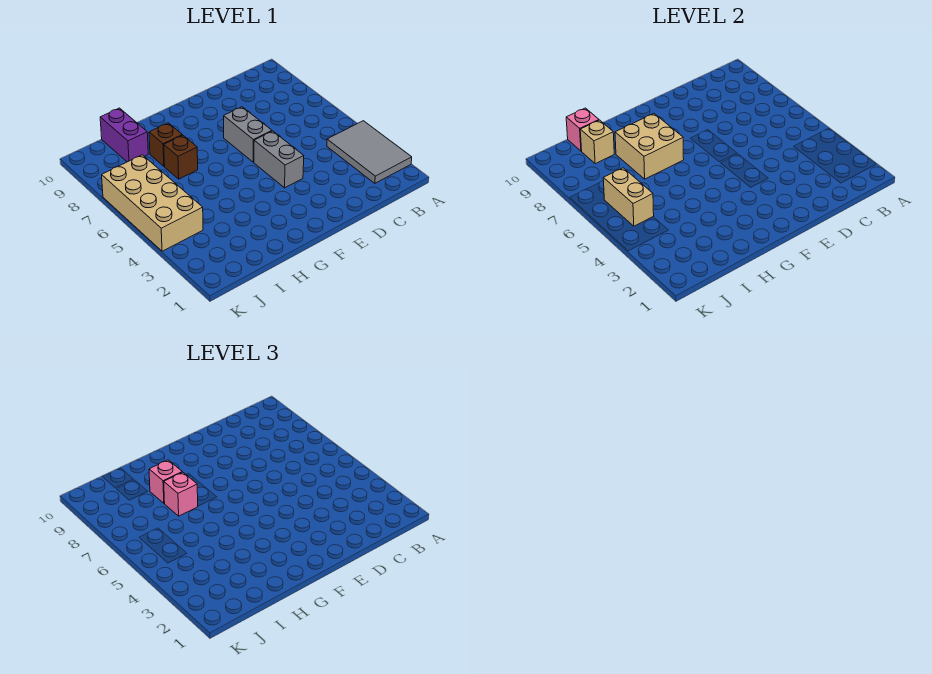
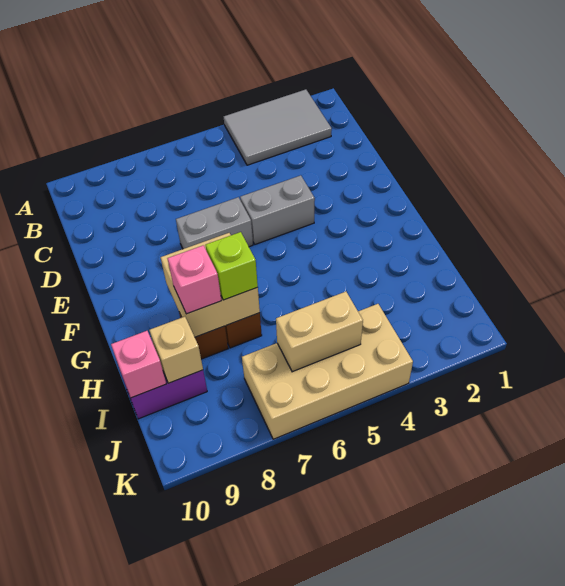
pink 1x1 brick [164,472,198,516] -> lime 1x1 brick [206,232,258,300]

